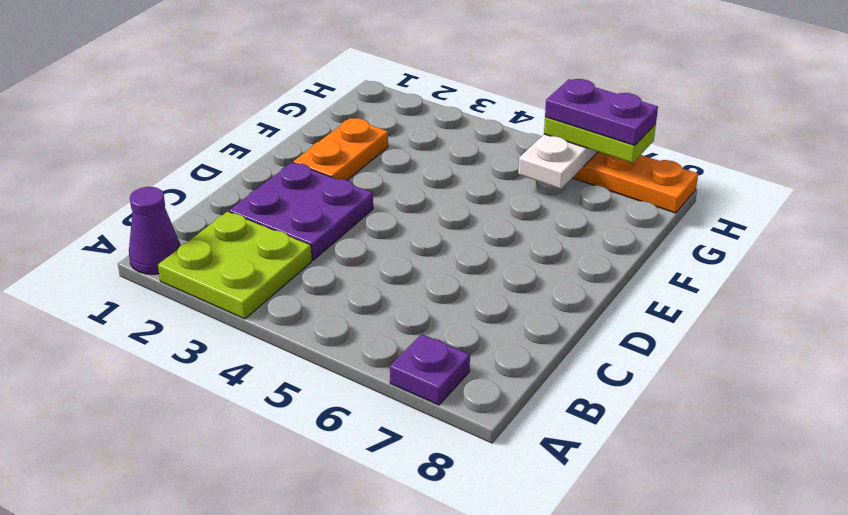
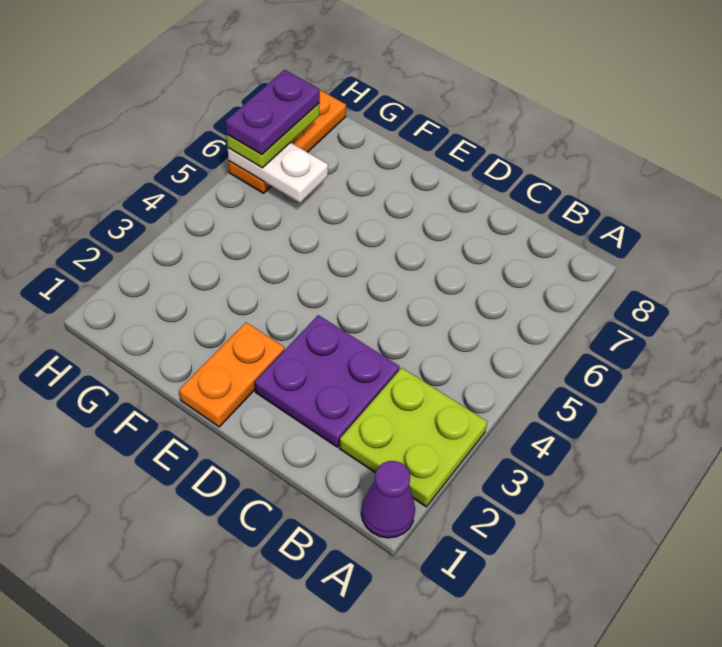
purple 1x1 plate [390,334,470,405] -> none
orange 1x2 plate [293,118,388,180] -> orange 1x2 plate turned to [179,322,284,427]

